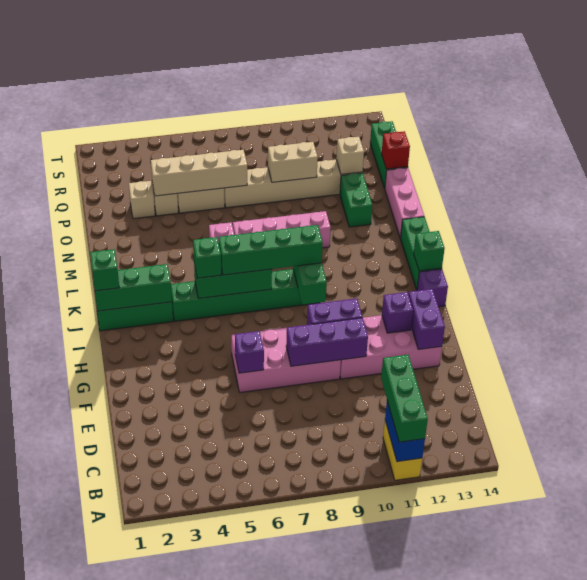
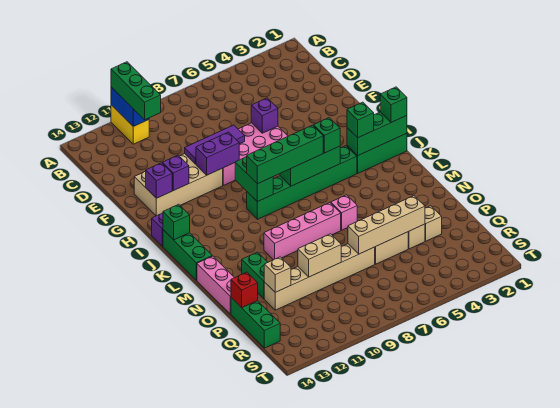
purple 1x3 brick [286,318,368,366] -> purple 1x3 tile [185,125,245,164]
pink 2x4 brick [340,315,442,379] -> tan 2x4 brick [134,154,223,216]
purple 1x2 brick [409,289,445,349] -> purple 1x1 brick [146,163,172,198]
none -> green 1x1 brick [347,102,374,138]

